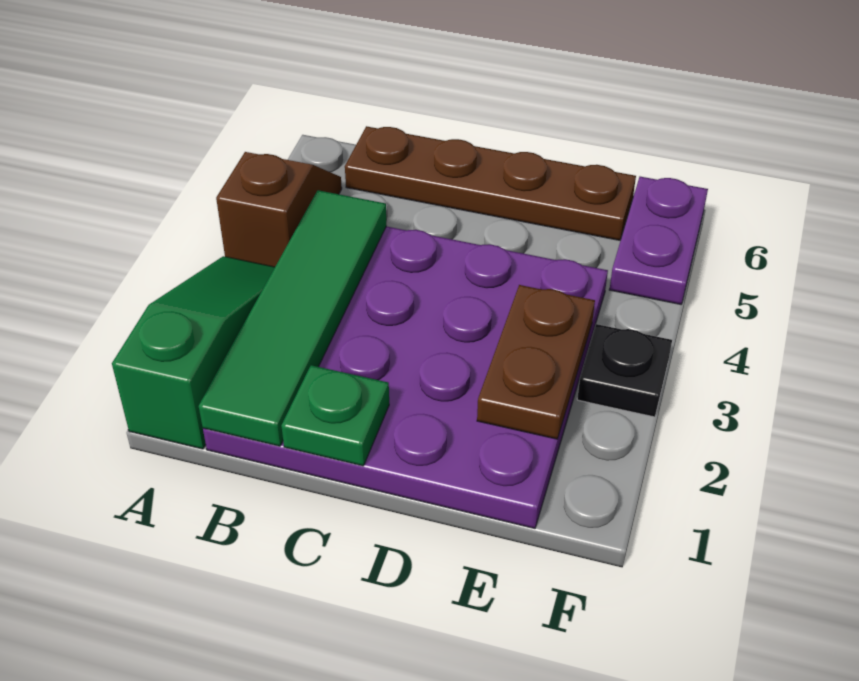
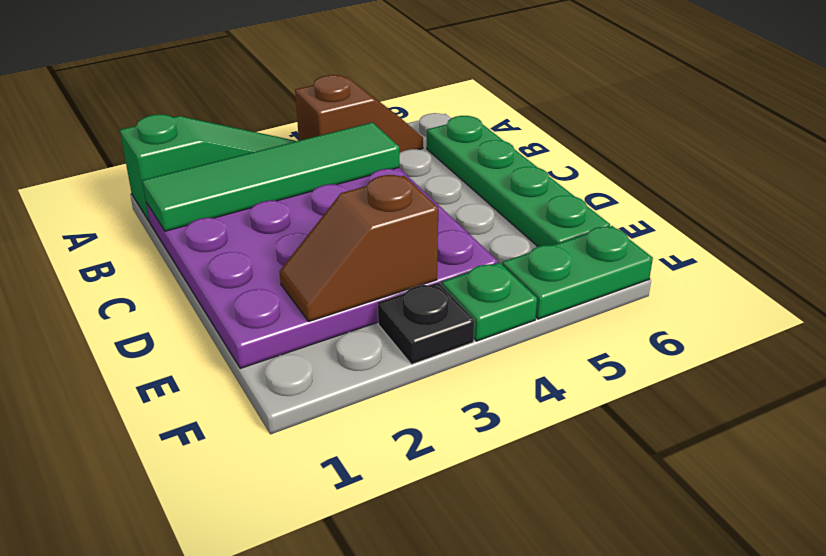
brown 1x4 plate [345,126,636,240] -> green 1x4 plate [427,116,610,247]
green 1x1 plate [281,365,389,466] -> green 1x1 plate moved to [442,263,537,341]
brown 1x2 plate [477,285,595,439] -> brown 1x2 slope [279,175,438,321]
purple 1x2 plate [609,177,708,304] -> green 1x2 plate [502,226,653,319]

